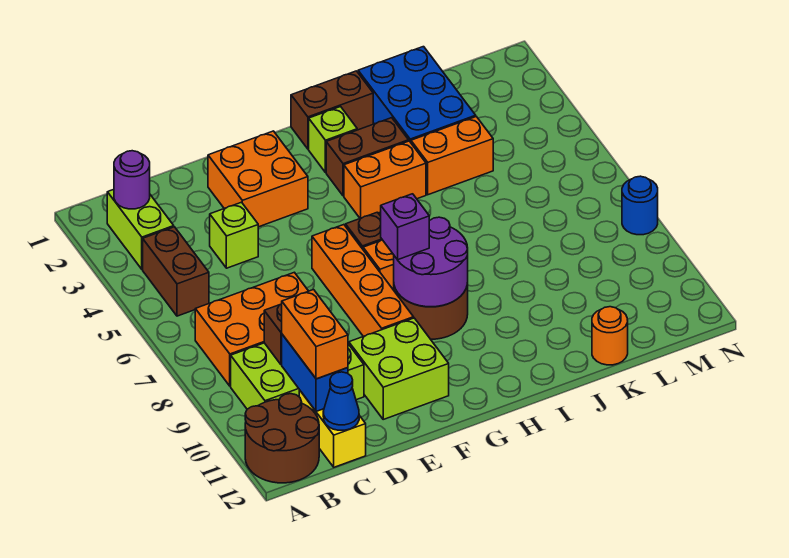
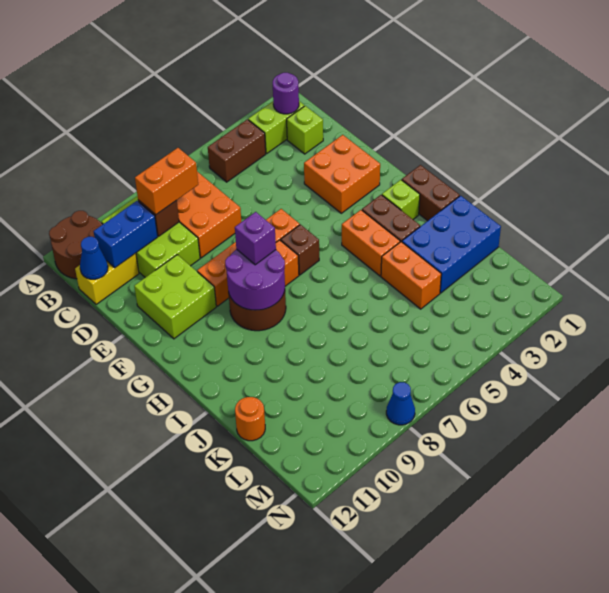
orange 1x2 brick [282,290,348,379] -> orange 1x2 brick moved to [135,148,198,215]
lime 1x1 brick [210,202,258,268] -> lime 1x1 brick moved to [287,106,323,154]
blue 1x1 round brick [622,176,658,235] -> blue 1x1 cone [386,382,415,425]

